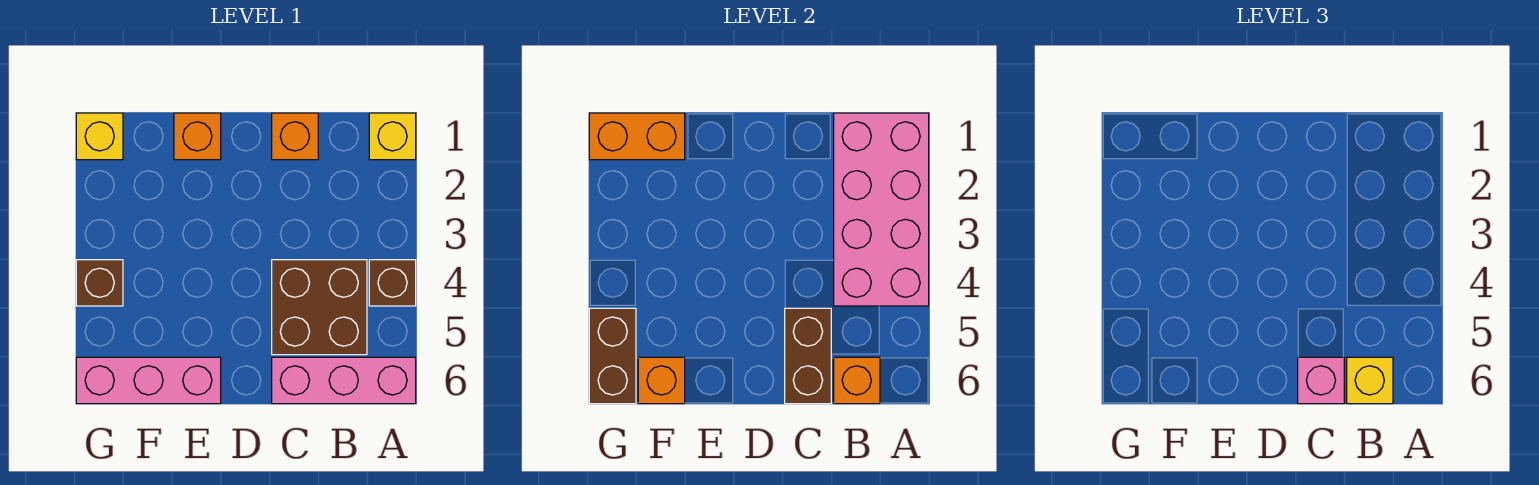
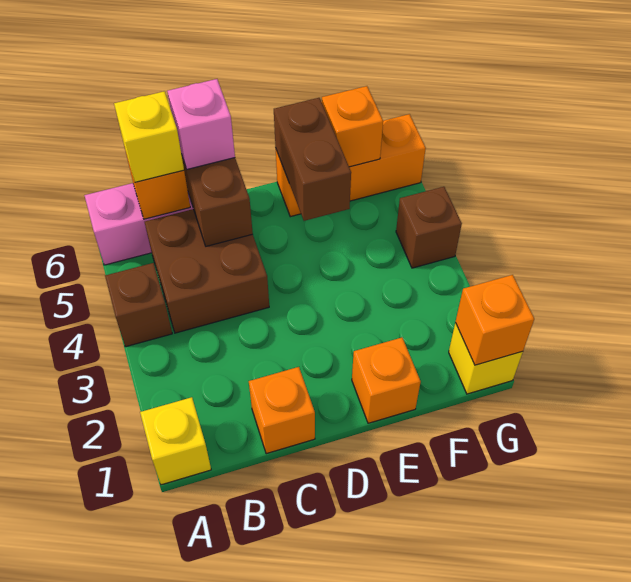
pink 2x4 brick [834,113,929,306] -> none
pink 1x3 brick [76,357,221,404] -> orange 1x3 brick [276,114,426,217]
orange 1x2 brick [589,113,685,160] -> orange 1x1 brick [455,275,534,365]
brown 1x2 brick [589,308,636,404] -> brown 1x2 brick moved to [274,98,351,221]

